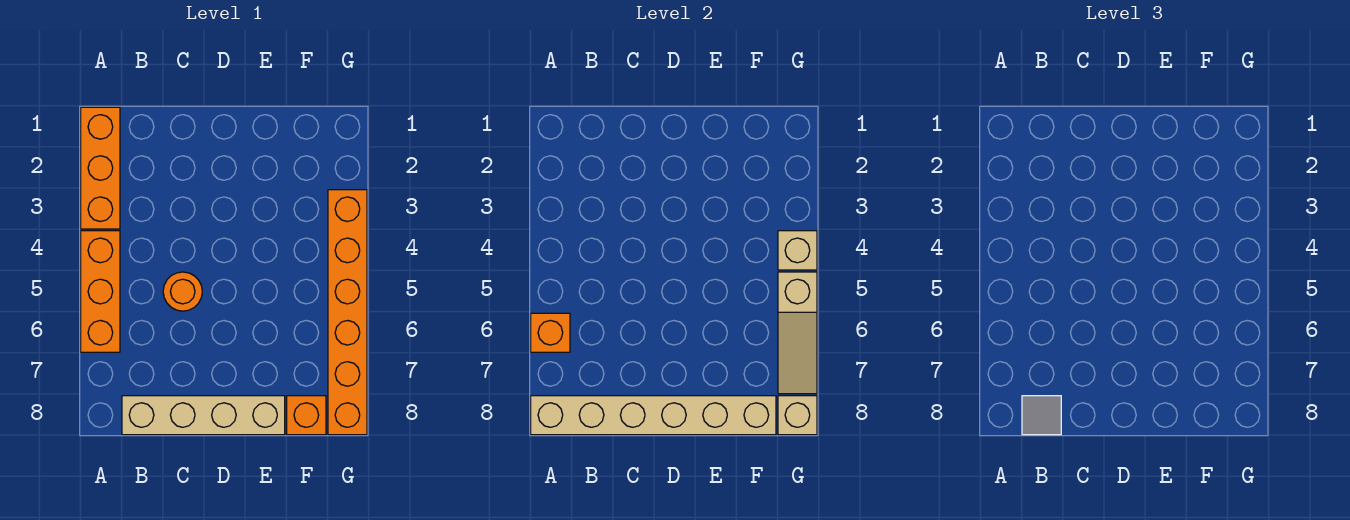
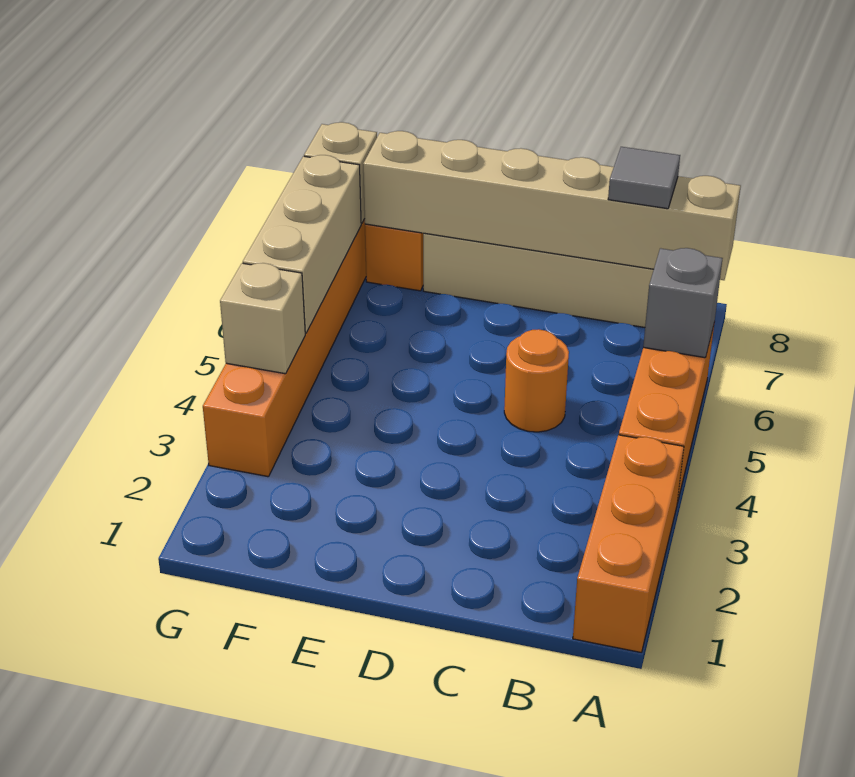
orange 1x1 brick [531,313,570,352] -> grey 1x1 brick [643,248,723,358]
tan 1x3 slope [778,272,817,394] -> tan 1x3 brick [243,155,361,333]

